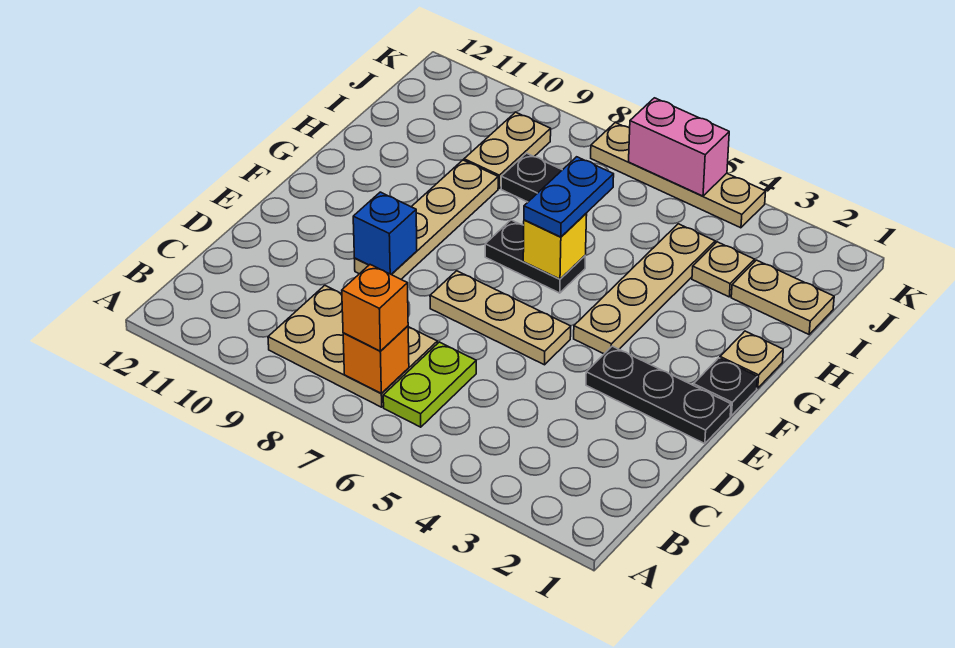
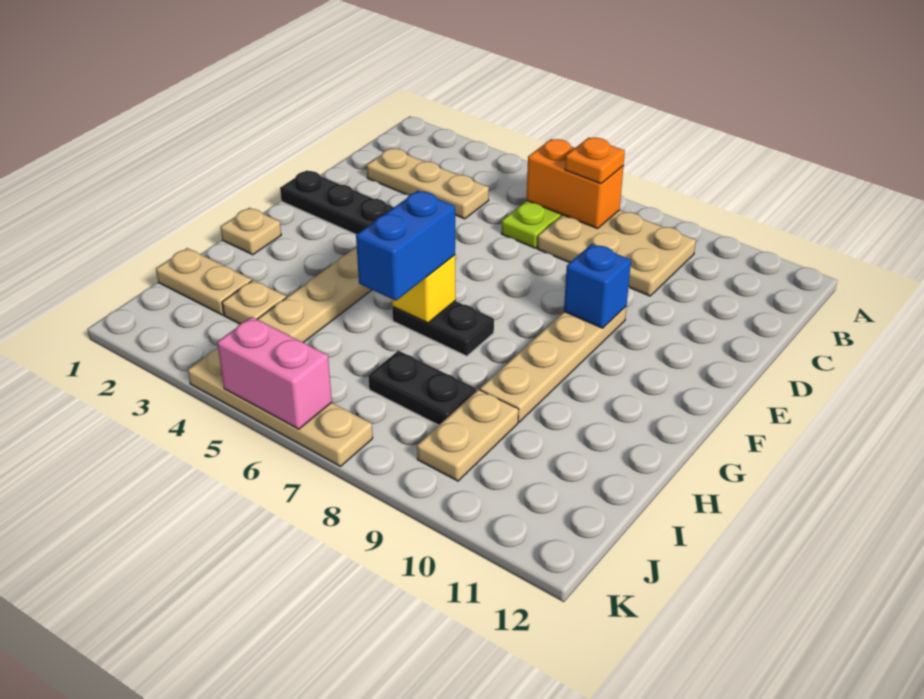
orange 1x1 brick [343,326,409,393] -> orange 1x2 brick [527,139,623,229]
orange 1x1 brick [342,265,408,351] -> orange 1x1 plate [565,138,625,184]
tan 1x3 plate [430,271,571,365] -> tan 1x3 plate moved to [367,148,489,219]
black 1x1 plate [694,358,757,416] -> none
blue 1x2 plate [524,157,614,237] -> blue 1x2 brick [356,191,455,301]

